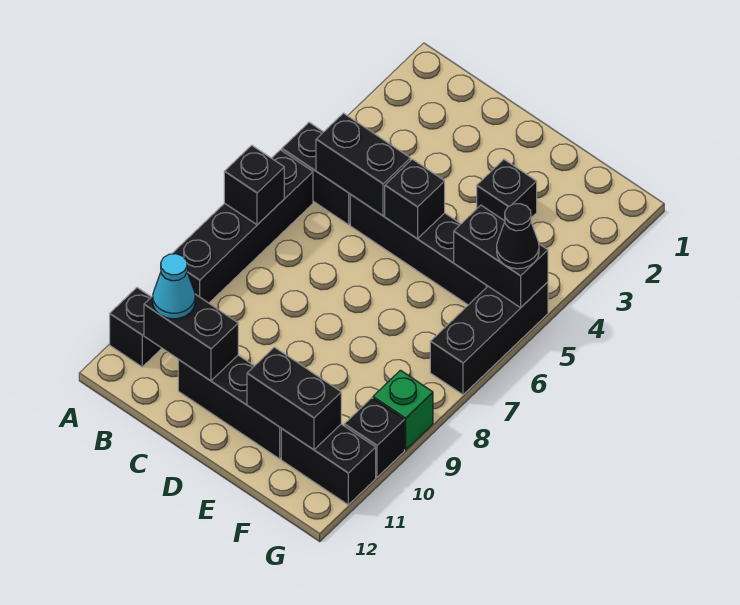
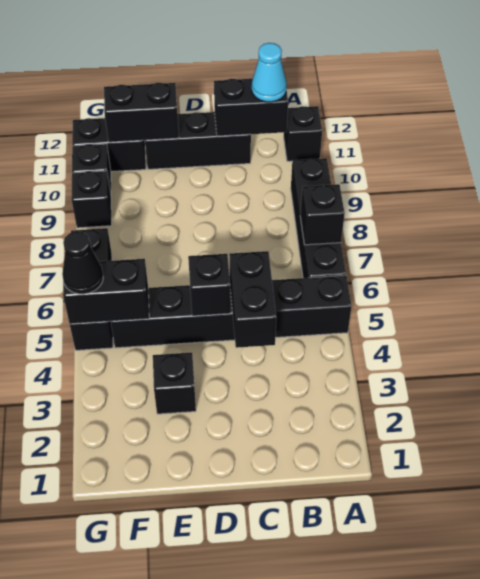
black 1x2 brick [316,113,410,216] -> black 1x2 brick turned to [229,251,276,348]
green 1x1 brick [373,370,433,450] -> black 1x1 brick [71,171,112,228]

